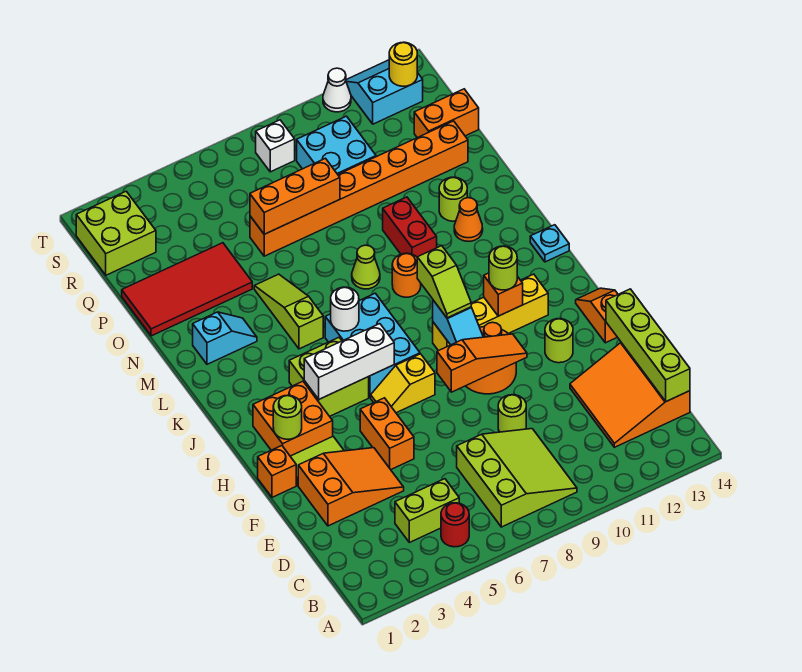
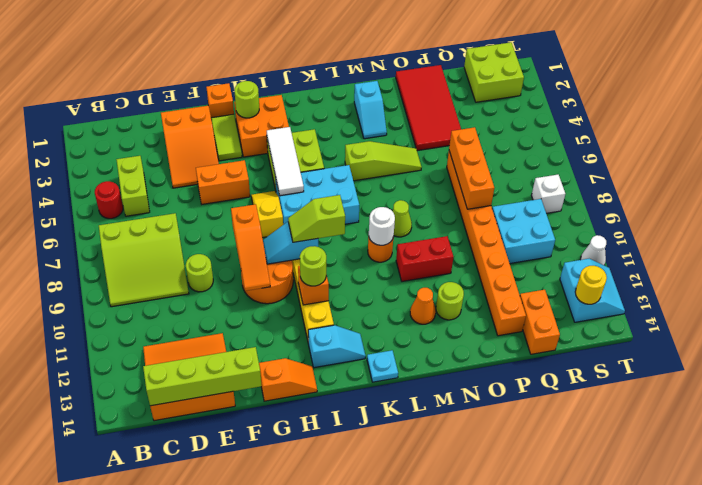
lime 1x1 round brick [545,319,573,363] -> none
white 1x3 brick [304,324,394,399] -> white 1x3 tile [267,127,304,196]
none -> cyan 1x2 slope [308,325,366,368]
white 1x1 round brick [331,287,359,331] -> white 1x1 round brick moved to [369,207,395,245]

